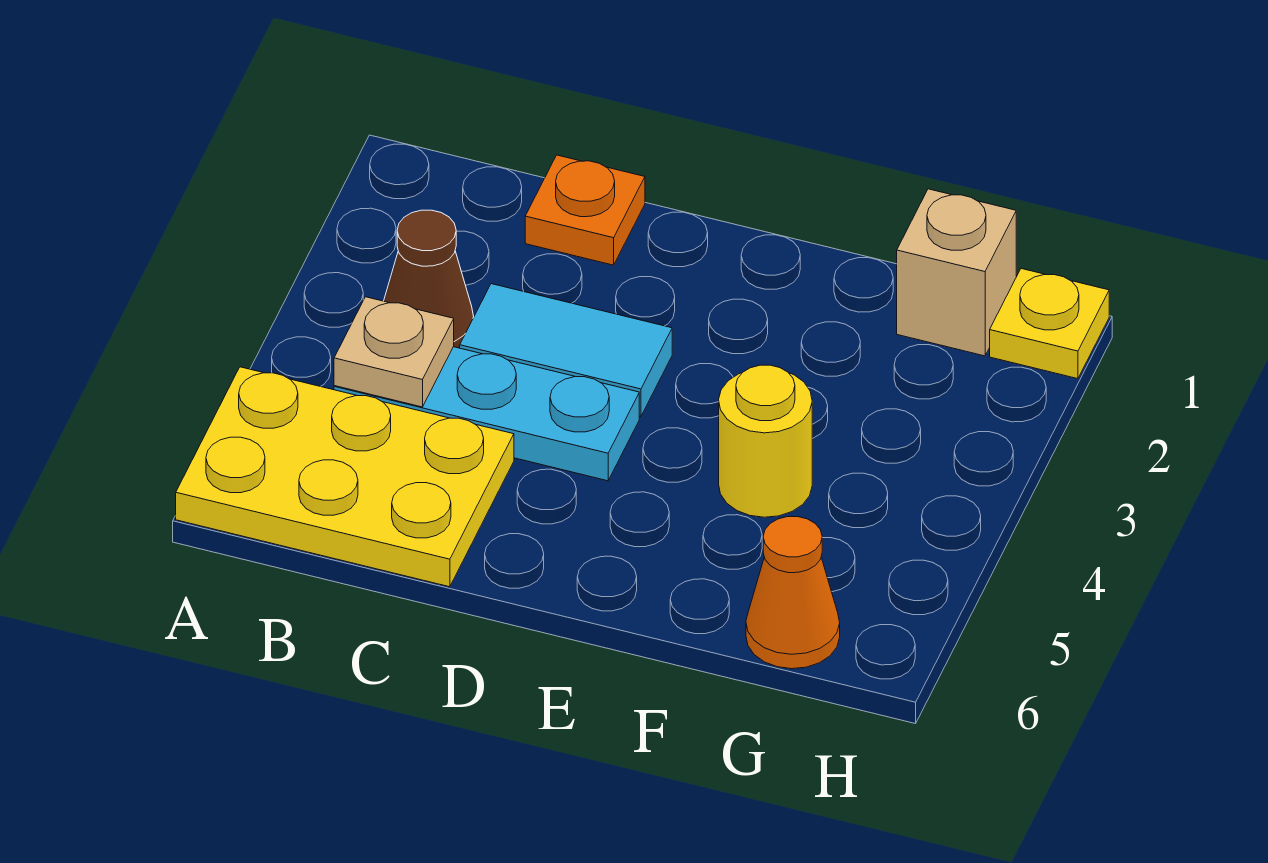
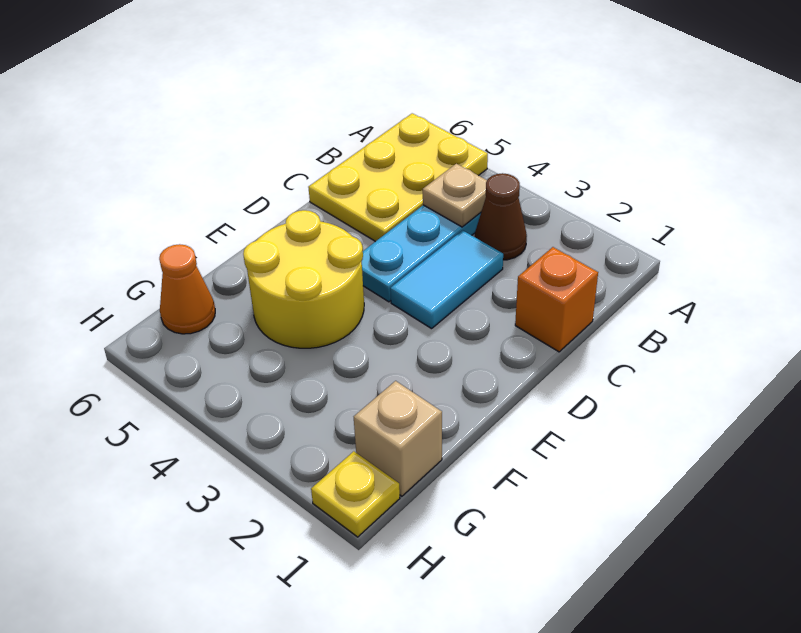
orange 1x1 plate [525,155,645,265] -> orange 1x1 brick [515,247,598,352]
yellow 1x1 round brick [719,365,812,517] -> yellow 2x2 round brick [243,210,364,348]

